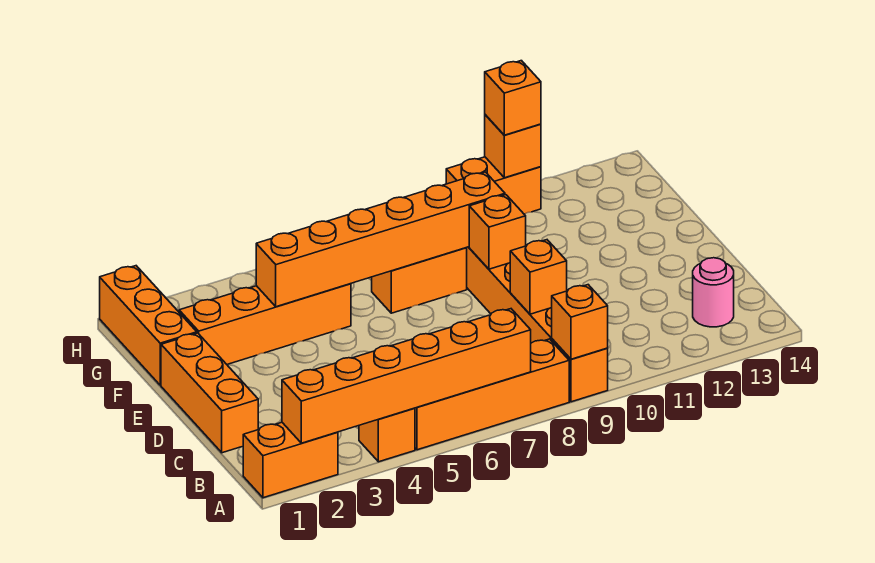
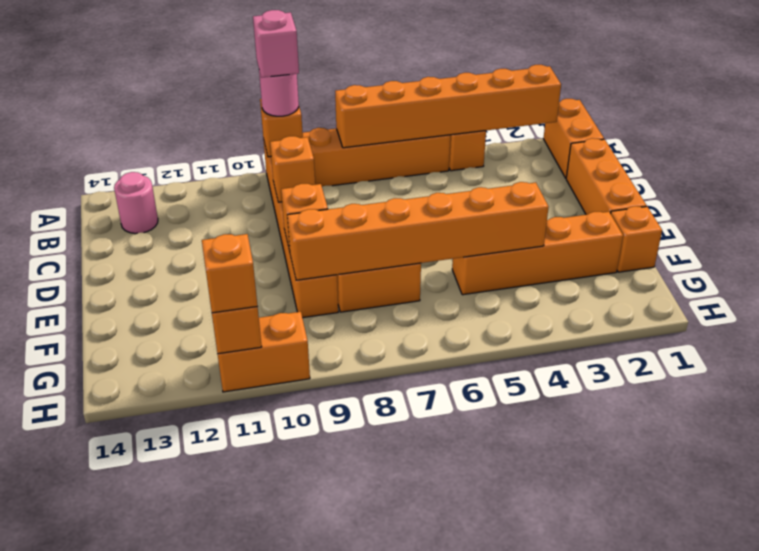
orange 1x2 brick [243,422,338,498] -> orange 1x2 brick turned to [543,99,604,178]
none -> pink 1x1 round brick [259,71,299,116]
none -> pink 1x1 brick [253,10,299,78]
orange 1x3 brick [100,266,197,385] -> orange 1x1 brick [611,206,662,272]

